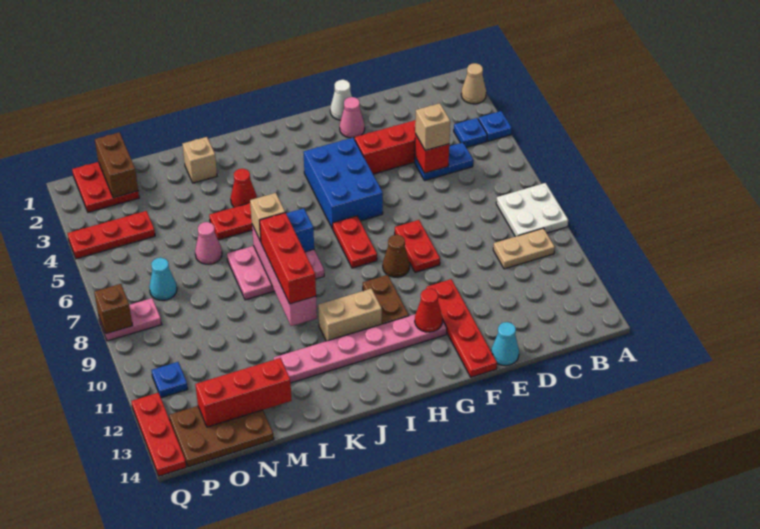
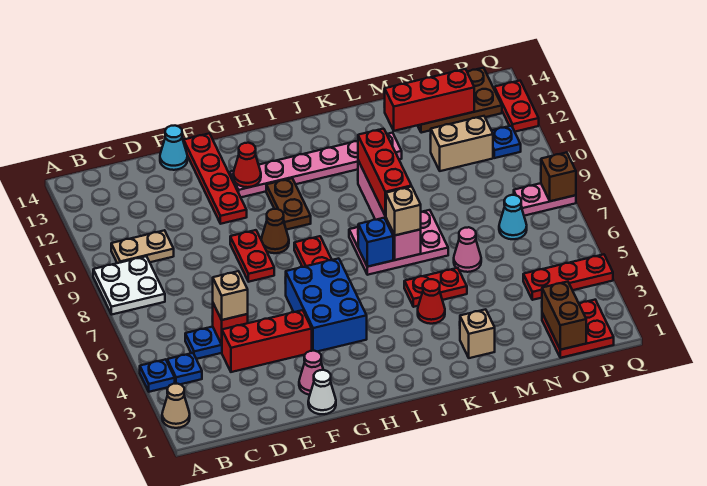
tan 1x2 brick [318,289,382,341] -> tan 1x2 brick moved to [430,116,493,171]
red 1x3 plate [131,393,186,476] -> red 1x2 plate [494,81,539,132]

